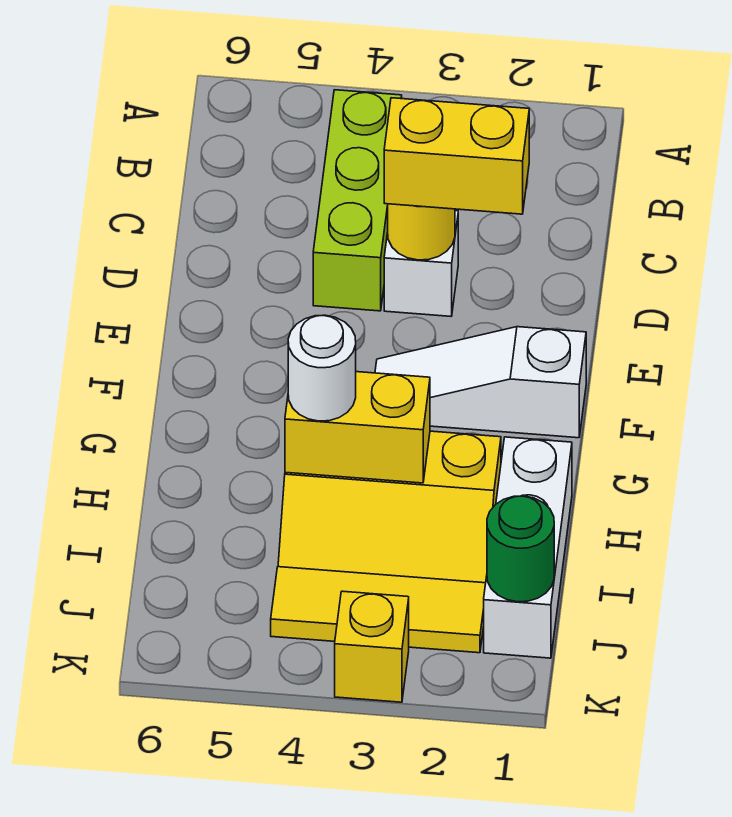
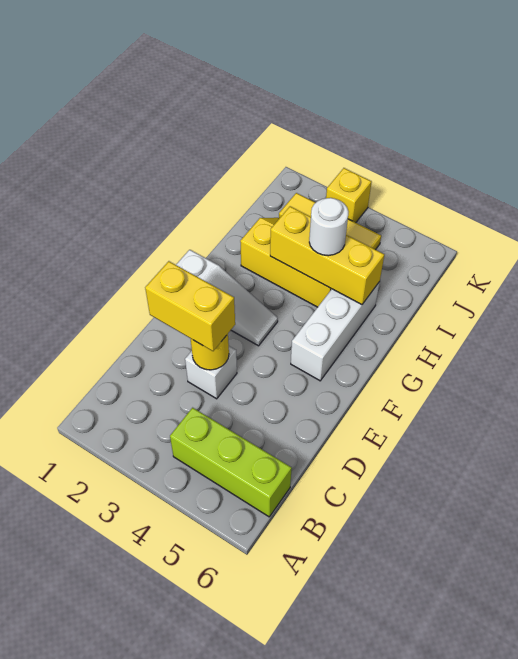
lime 1x3 brick [313,90,402,311] -> lime 1x3 brick turned to [170,408,292,517]
white 1x3 brick [484,437,572,658] -> white 1x3 brick moved to [291,282,380,381]
yellow 1x2 brick [285,372,430,483] -> yellow 1x3 brick [270,206,384,305]
green 1x1 round brick [487,496,554,602] -> none

